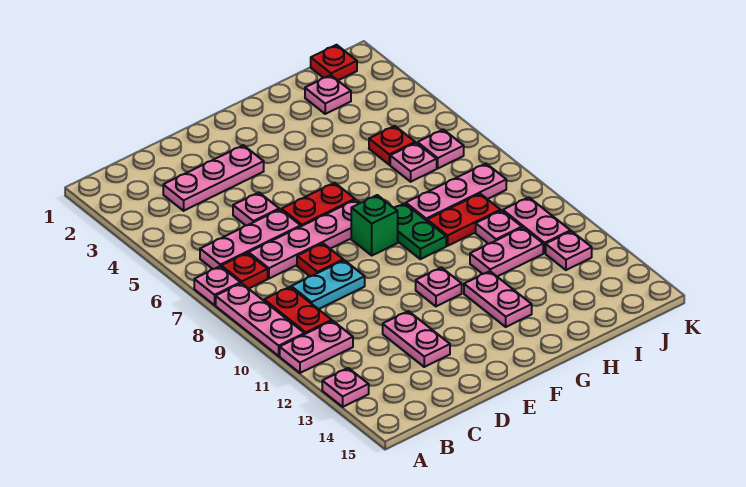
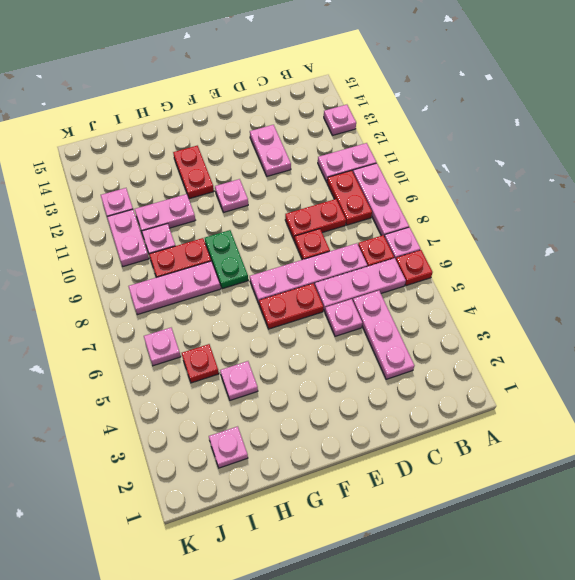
pink 1x3 plate [163,145,264,211] -> pink 1x3 plate turned to [353,291,414,379]
cyan 1x2 plate [291,260,365,309] -> red 1x2 plate [285,199,346,241]
green 1x1 brick [351,195,398,255] -> none
pink 1x2 plate [464,271,532,327] -> red 1x2 plate [173,146,214,199]
pink 1x1 plate [390,143,437,182] -> pink 1x1 plate moved to [220,361,258,400]
red 1x1 plate [311,45,357,80] -> red 1x1 plate moved to [396,250,433,286]

